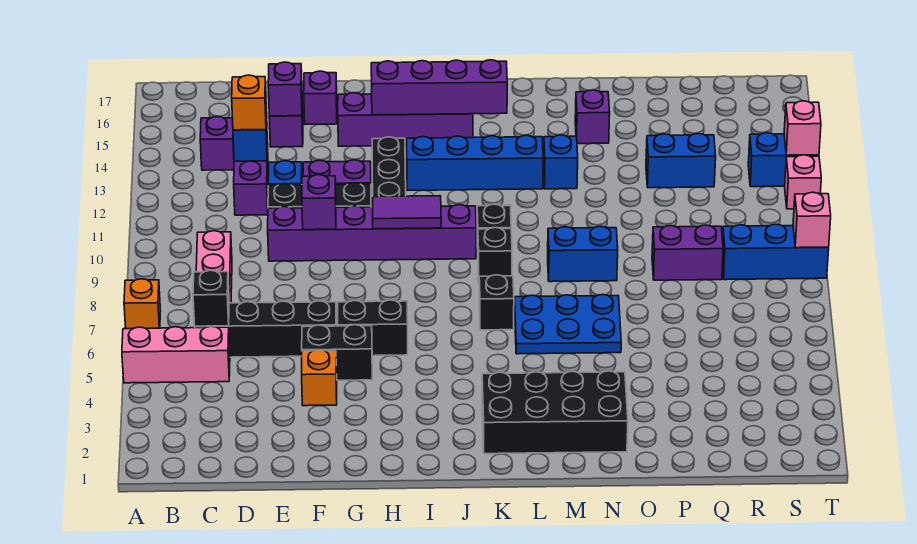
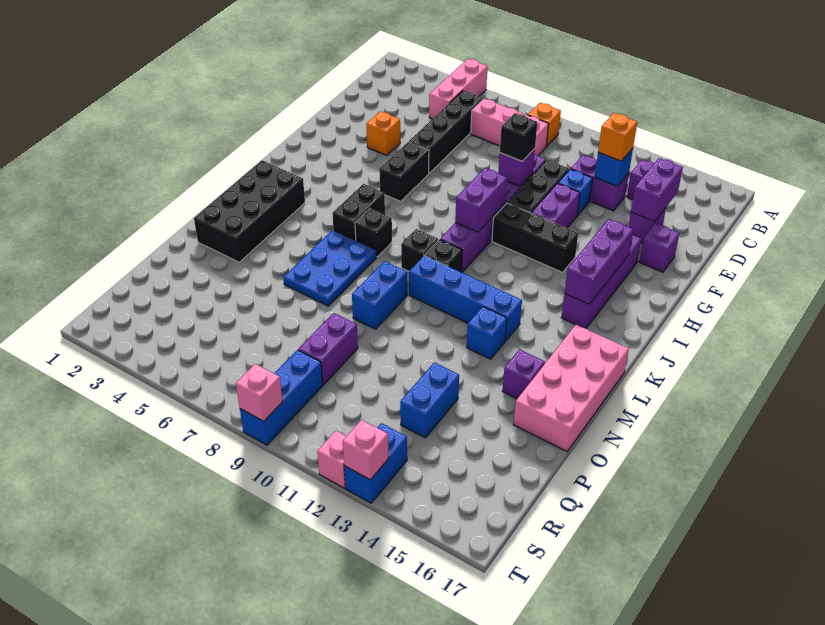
orange 1x1 brick [124,279,160,329] -> orange 1x1 brick moved to [528,103,561,147]
black 1x1 brick [193,270,229,326] -> black 1x1 brick moved to [500,113,537,161]
purple 1x1 brick [268,62,302,116] -> purple 1x2 brick [631,158,683,222]
black 1x2 brick [302,325,372,380] -> black 1x2 brick moved to [333,184,385,240]
purple 1x2 tile [373,196,441,229] -> purple 1x2 brick [455,168,507,232]
purple 1x4 brick [371,60,507,115] -> purple 1x3 brick [565,219,633,304]
blue 1x4 brick [407,135,543,191] -> blue 1x4 brick turned to [409,256,522,341]
none -> pink 2x4 brick [513,325,629,451]

